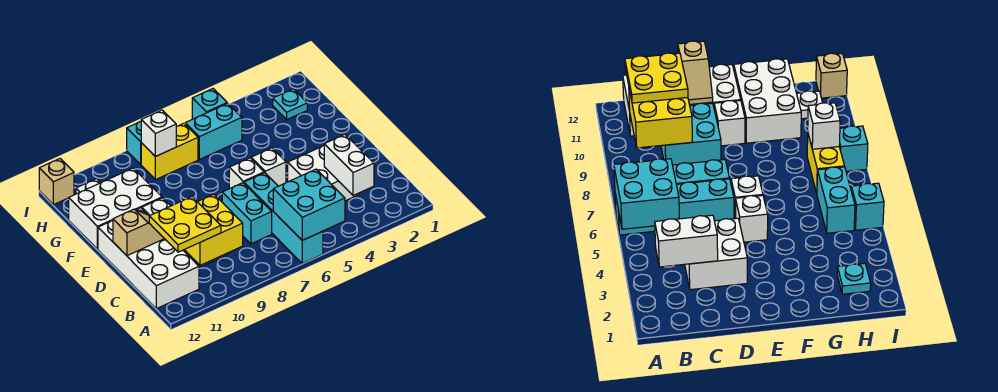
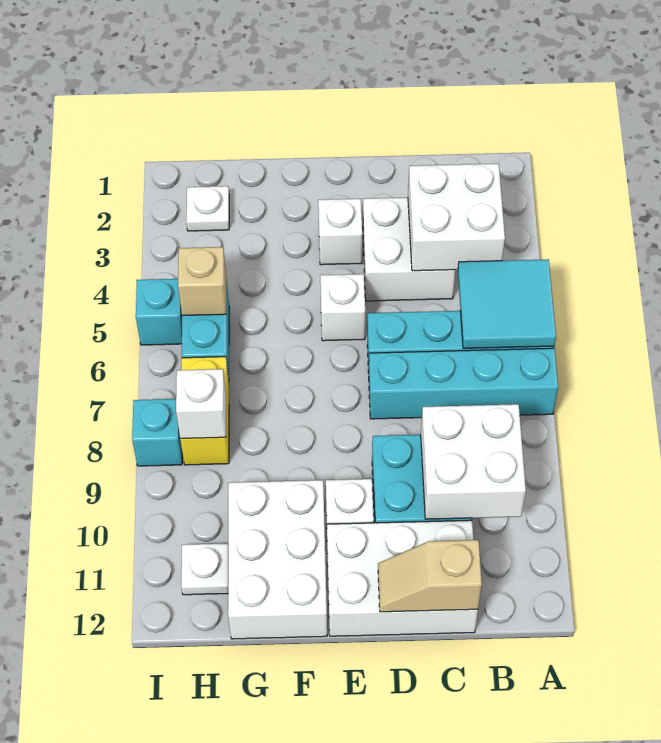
cyan 2x2 brick [273,169,345,240] -> cyan 2x2 tile [458,259,556,348]
white 1x2 brick [324,135,374,196] -> white 2x2 brick [408,164,505,271]
yellow 2x2 brick [184,194,243,265] -> white 2x2 brick [421,404,526,519]
yellow 2x2 plate [149,197,221,252] -> none
white 2x4 brick [98,208,199,309] -> white 2x3 brick [327,520,478,636]
cyan 1x2 brick [222,183,272,244] -> cyan 1x4 brick [369,348,558,419]
tan 1x2 slope [113,209,164,256] -> tan 1x2 slope turned to [378,540,482,612]
white 1x1 brick [229,158,264,189] -> white 1x1 brick moved to [318,199,362,265]
cyan 1x1 plate [273,89,307,119] -> white 1x1 plate [186,186,229,231]
tan 1x1 brick [39,159,74,205] -> tan 1x1 brick moved to [178,247,226,316]

